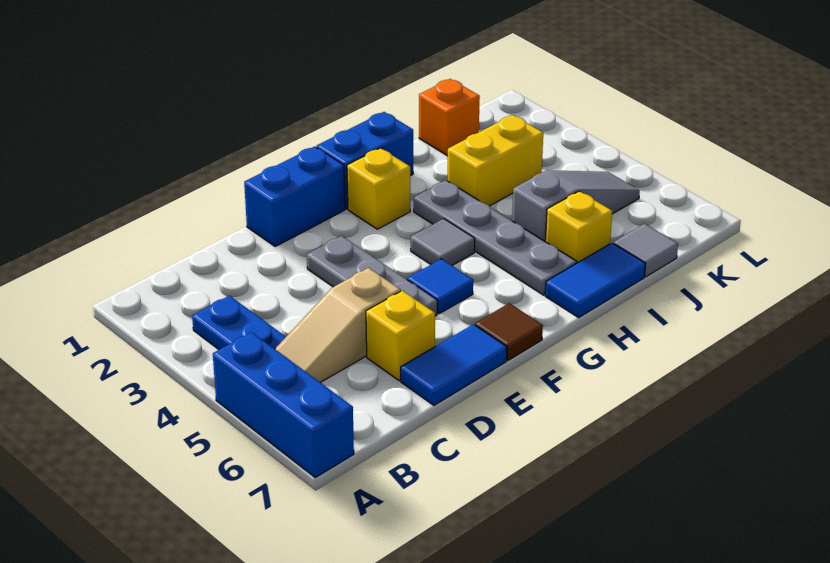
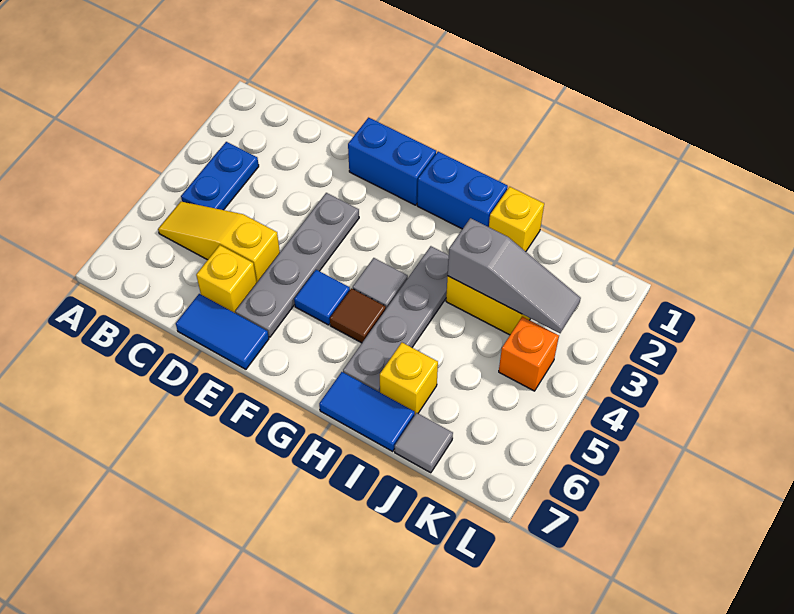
blue 1x3 brick [213,332,354,477] -> none
tan 1x3 slope [275,268,401,383] -> yellow 1x3 slope [158,202,280,282]
grey 1x3 plate [307,236,437,316] -> grey 1x4 plate [235,193,359,337]
brown 1x1 tile [475,303,543,360] -> brown 1x1 tile moved to [330,288,386,343]
yellow 1x1 brick [347,148,410,229] -> yellow 1x1 brick moved to [489,187,544,251]
grey 1x3 slope [512,170,640,242] -> grey 1x3 slope moved to [448,218,581,333]
orange 1x1 brick [419,79,480,156] -> orange 1x1 brick moved to [499,317,559,391]

